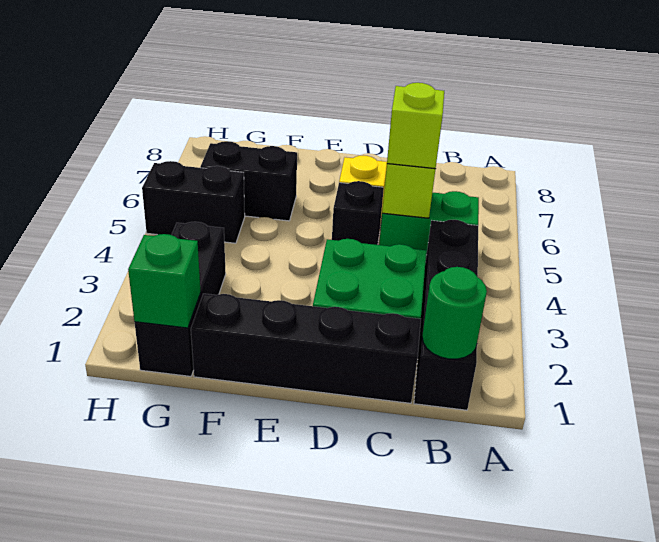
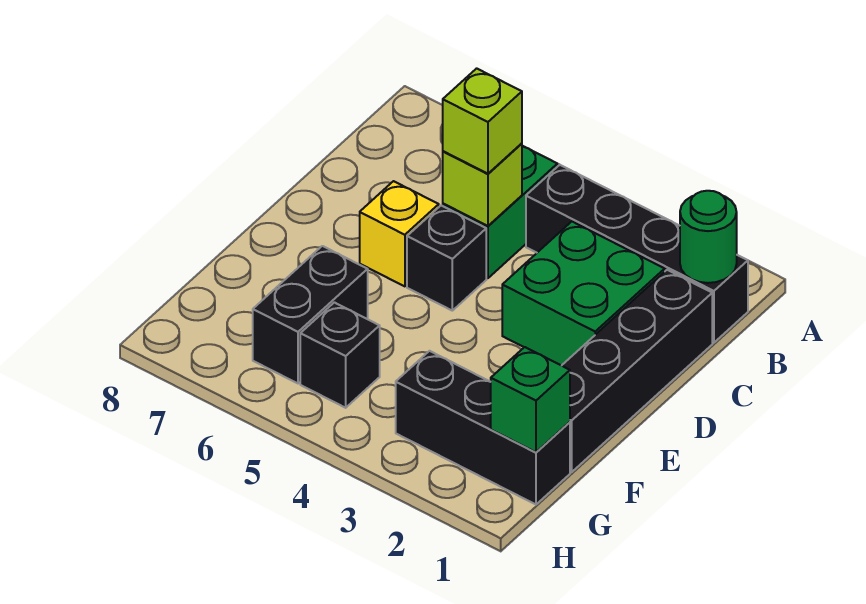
black 1x2 brick [142,161,245,243] -> black 1x1 brick [300,302,380,408]

